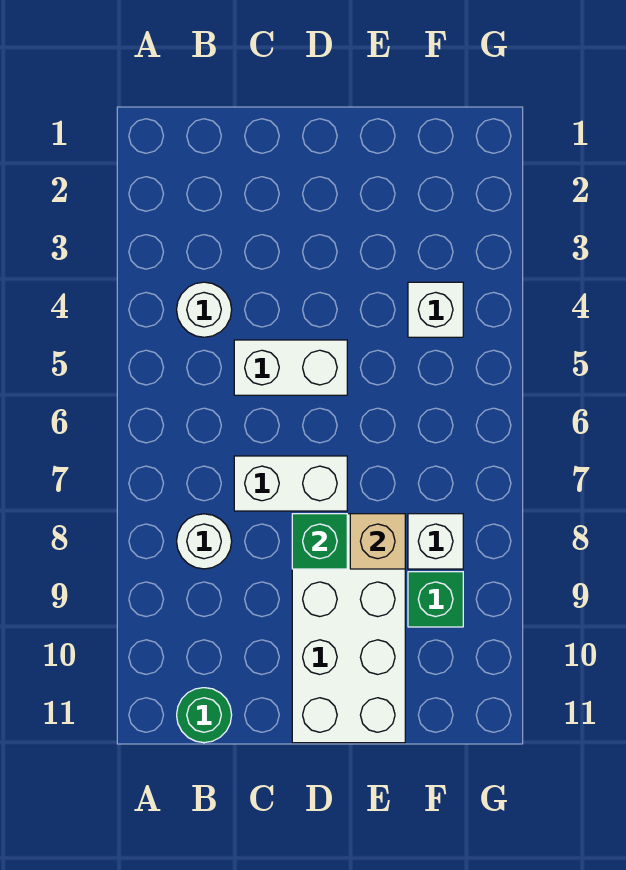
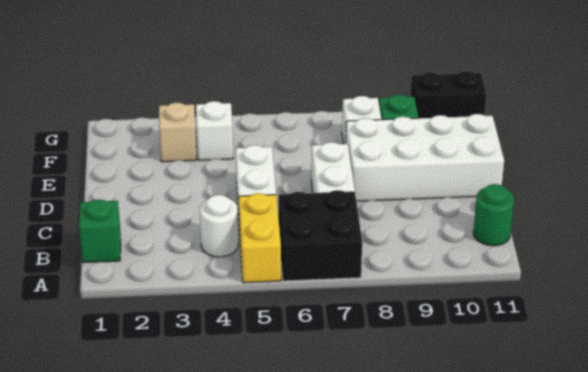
none -> yellow 1x2 brick [239,193,281,283]
none -> black 2x2 brick [278,190,362,281]
white 1x1 round brick [177,514,232,569] -> none
green 1x1 brick [292,514,347,569] -> green 1x1 brick moved to [79,199,121,263]
tan 1x1 brick [350,514,405,569] -> tan 1x1 brick moved to [159,103,196,162]
none -> black 1x2 brick [410,71,487,118]

